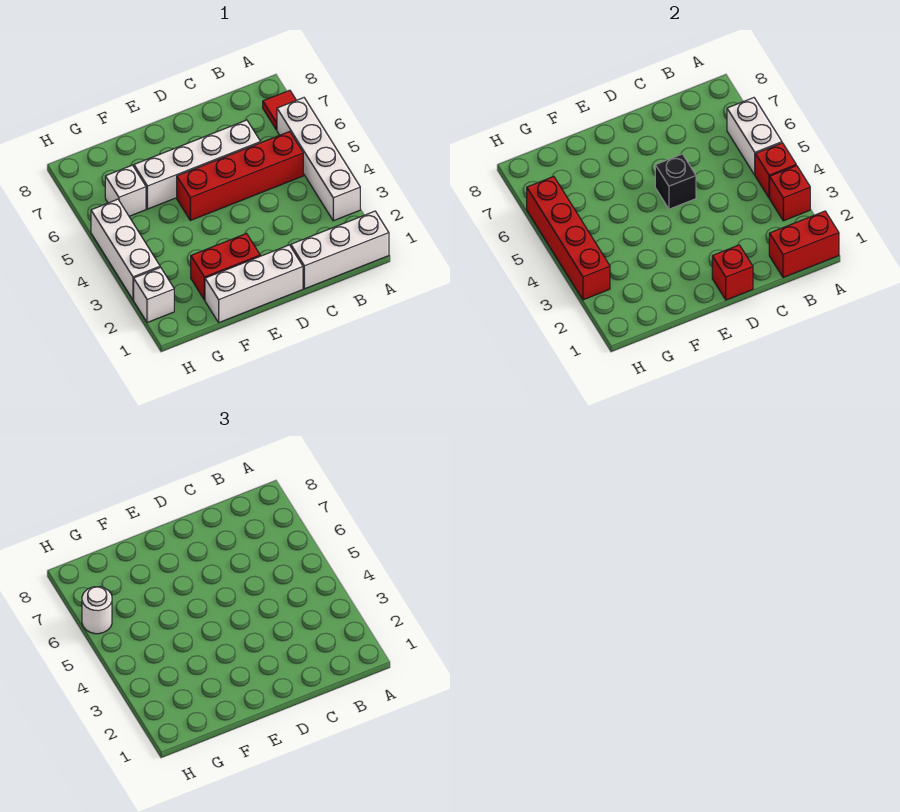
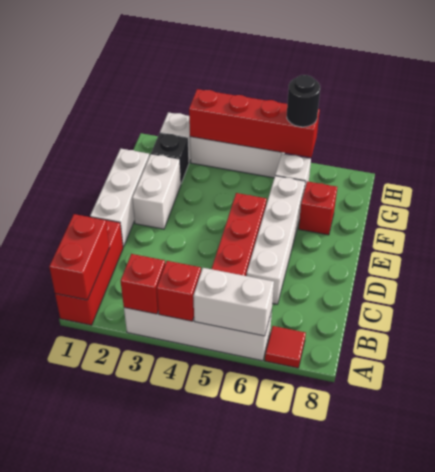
white 1x3 brick [291,211,389,289] -> red 1x3 brick [55,220,123,325]
red 1x1 brick [712,245,753,300] -> red 1x1 brick moved to [299,181,337,235]
black 1x1 brick [655,154,696,209] -> black 1x1 brick moved to [151,133,189,183]
red 1x2 brick [191,234,260,300] -> white 1x2 brick [132,154,181,229]
white 1x1 round brick [82,587,112,634] -> black 1x1 round brick [287,75,320,127]

